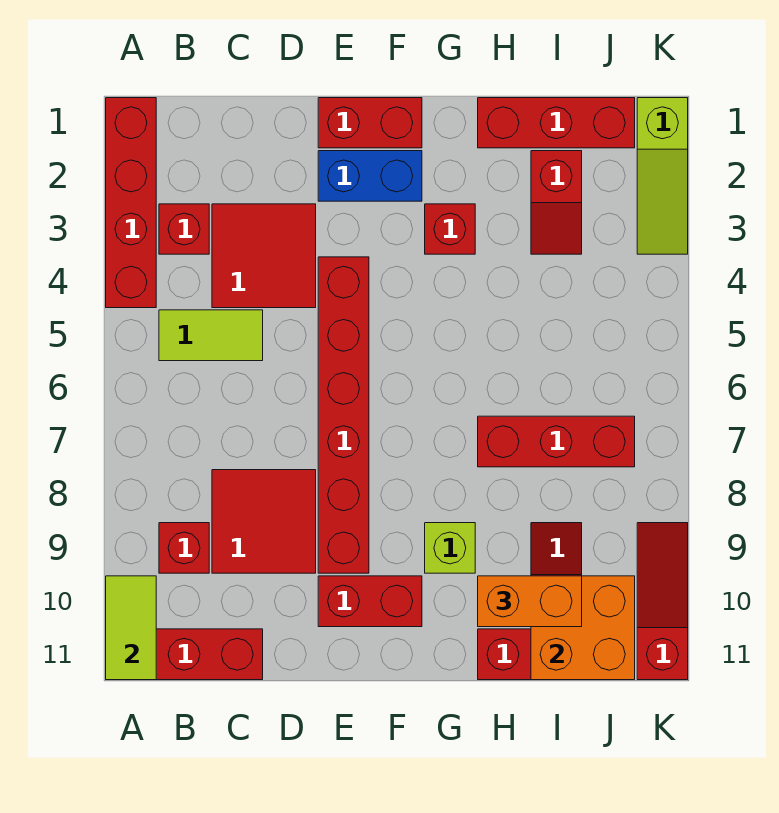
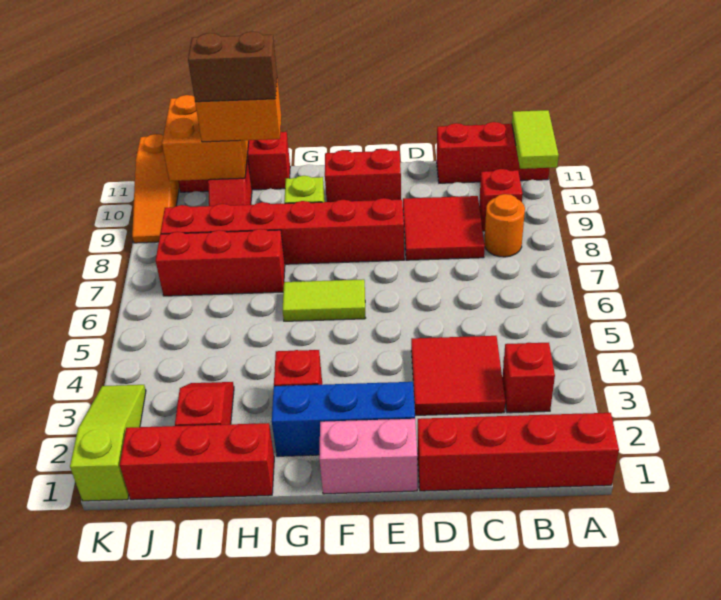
red 1x4 brick [106,98,156,308] -> red 1x4 brick turned to [417,413,619,491]
lime 1x2 tile [159,310,263,361] -> lime 1x2 tile moved to [282,279,365,321]
none -> orange 1x1 round brick [484,194,525,257]
red 1x2 brick [318,98,422,148] -> pink 1x2 brick [319,419,417,494]
blue 1x2 brick [318,151,422,201] -> blue 1x3 brick [272,382,415,456]
red 1x6 brick [318,257,369,573] -> red 1x6 brick turned to [160,198,404,264]
none -> brown 1x2 brick [188,31,277,102]
red 1x3 slope [637,523,688,680] -> orange 1x3 slope [132,134,179,243]

